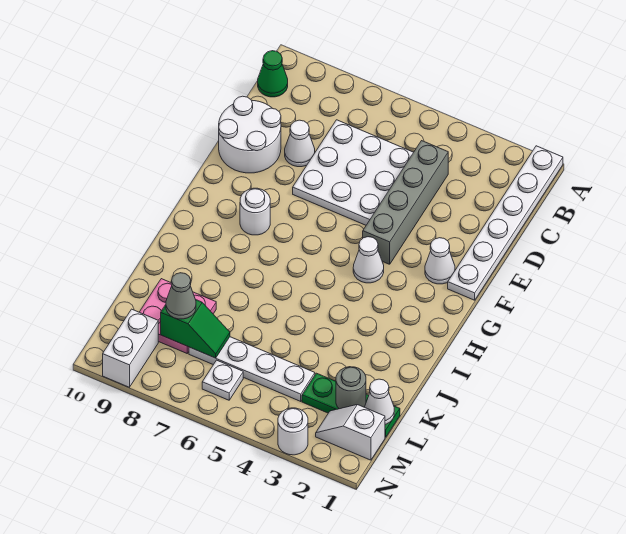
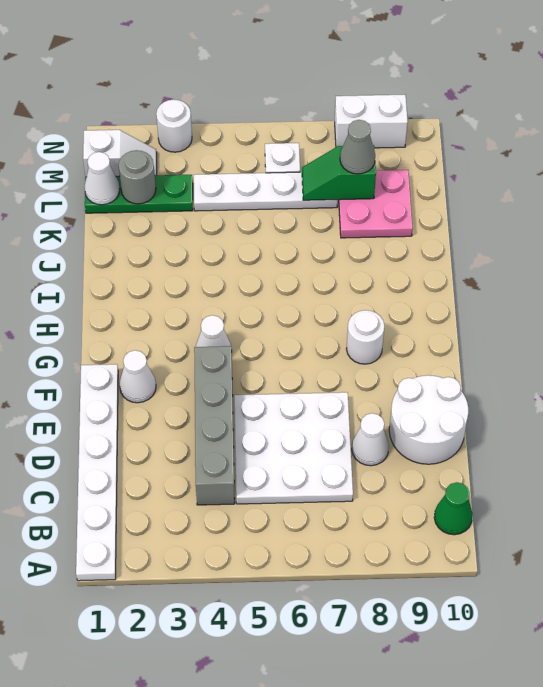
white 1x2 brick [103,309,158,387] -> white 1x2 brick turned to [335,95,408,148]

